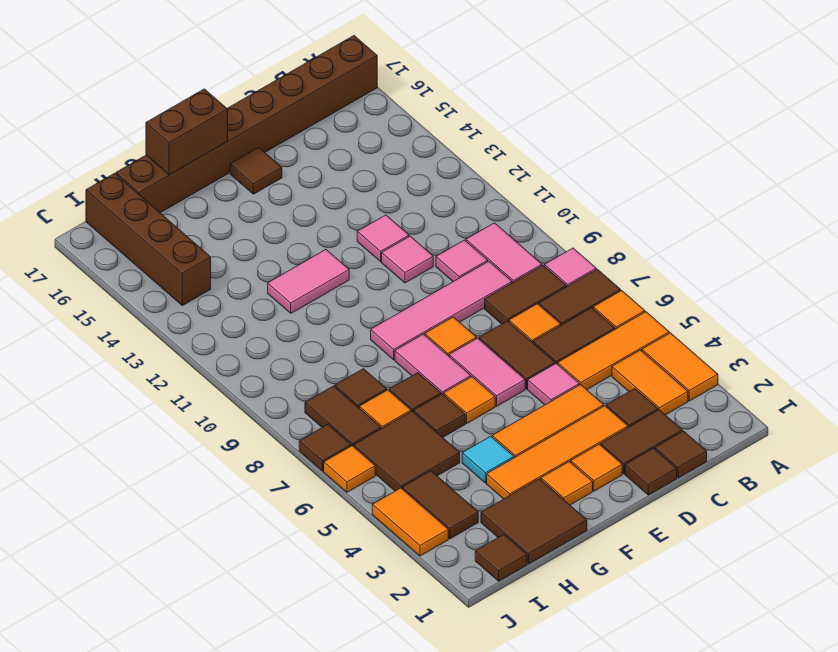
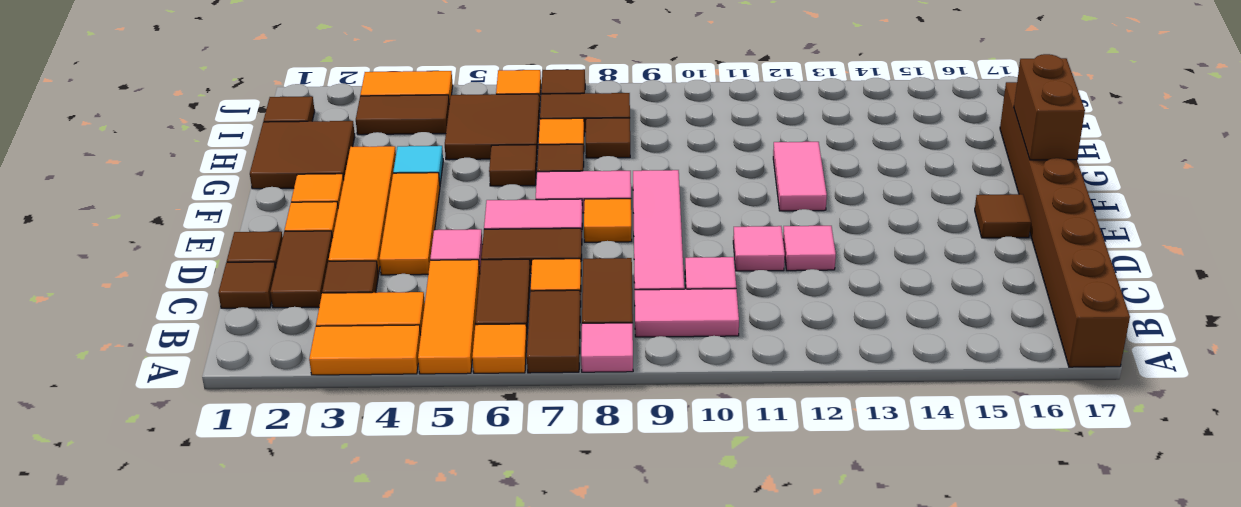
orange 1x1 tile [444,377,495,423] -> none
brown 1x4 brick [86,173,211,305] -> none

